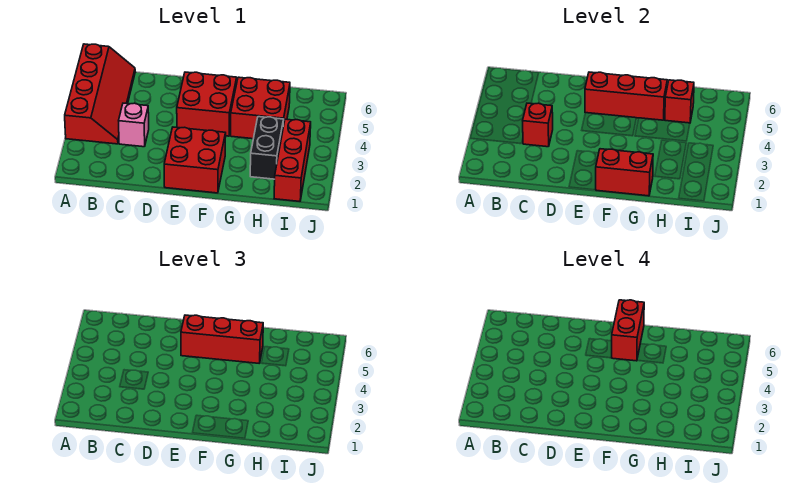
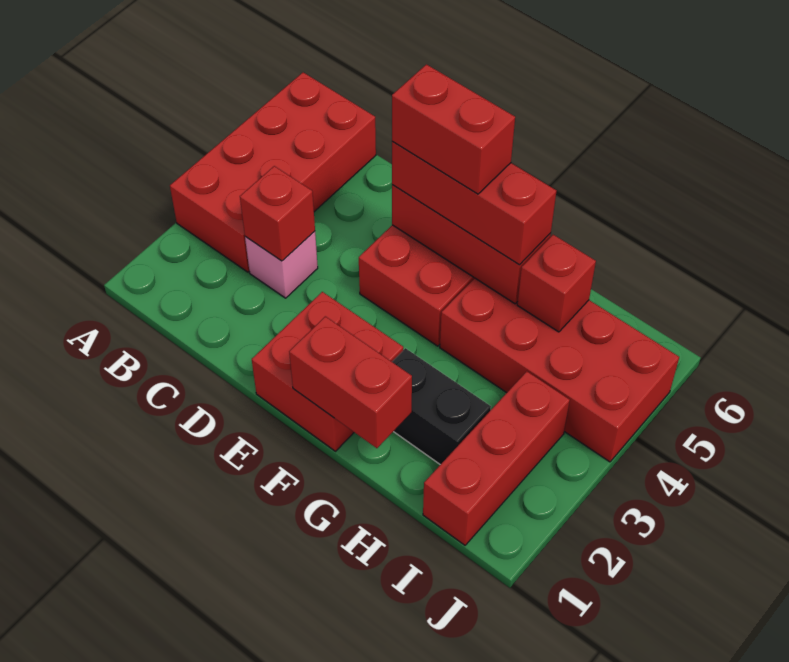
red 2x4 slope [65,44,135,144] -> red 2x4 brick [170,72,376,272]
red 1x2 brick [612,300,644,361] -> red 1x2 brick turned to [392,64,515,194]
red 2x2 brick [231,77,290,139] -> red 2x4 brick [440,278,679,462]
black 1x2 brick [250,117,284,179] -> black 1x2 brick turned to [392,348,491,465]

